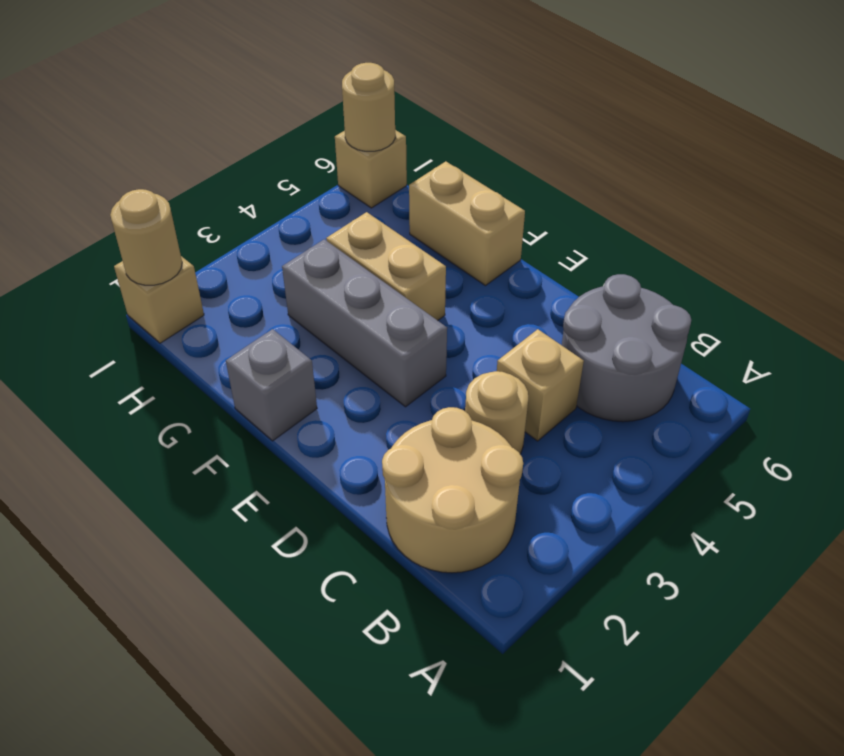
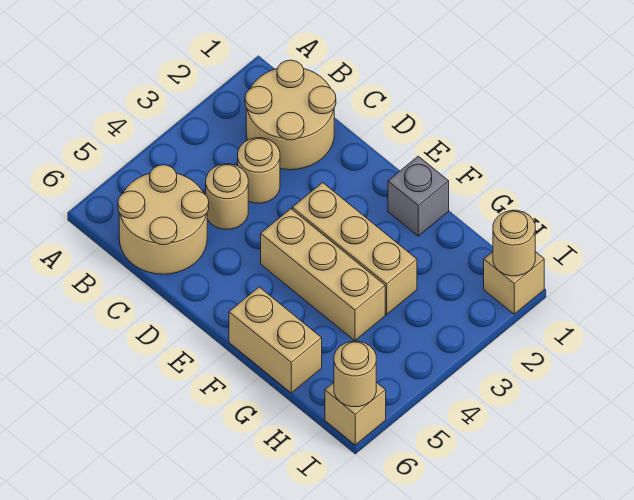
grey 2x2 round brick [562,274,691,422] -> tan 2x2 round brick [118,165,209,274]
tan 1x1 brick [497,329,584,441] -> tan 1x1 round brick [206,164,248,229]
grey 1x3 brick [282,239,447,407] -> tan 1x3 brick [292,182,417,314]
tan 1x2 brick [326,212,446,321] -> tan 1x3 brick [261,209,385,341]

